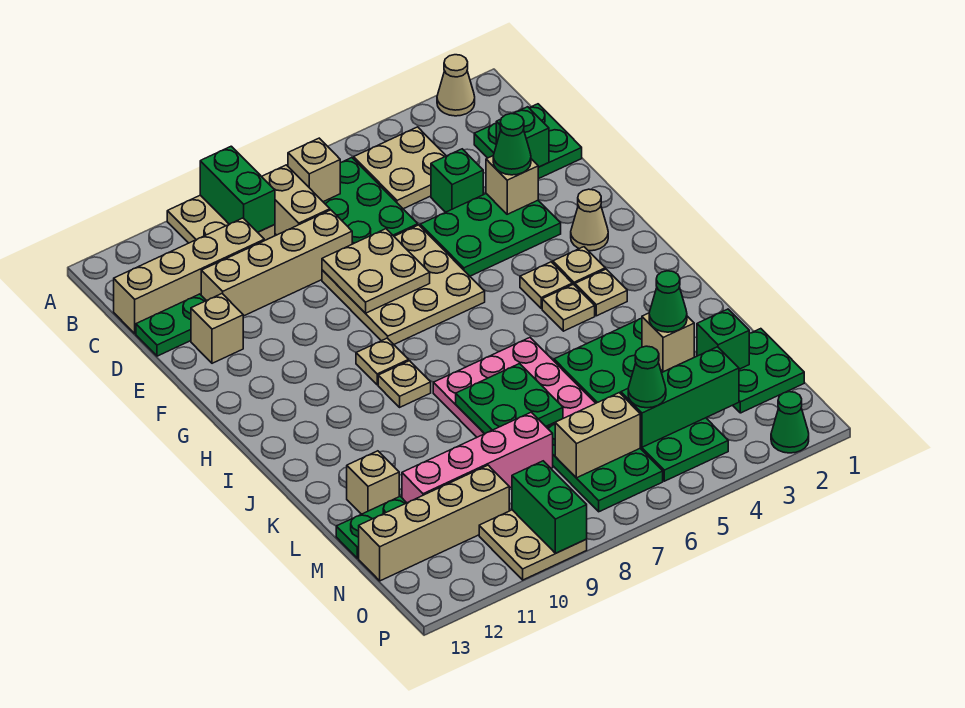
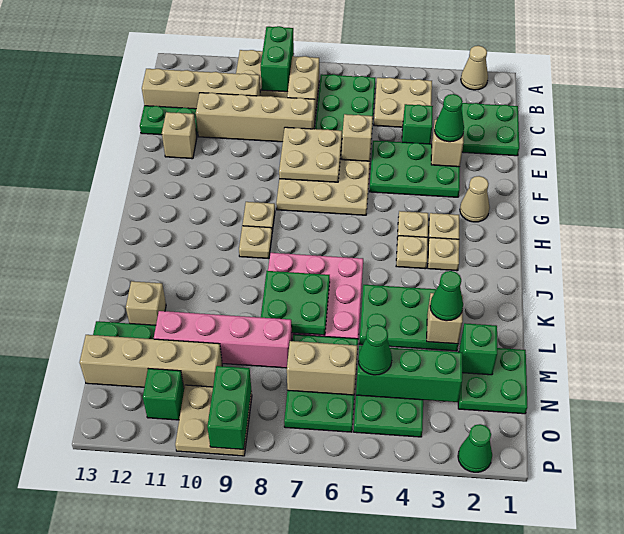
tan 1x1 brick [288,138,340,202] -> tan 1x1 brick moved to [342,114,373,161]
green 1x1 brick [496,107,549,167] -> green 1x1 brick moved to [143,369,184,420]

